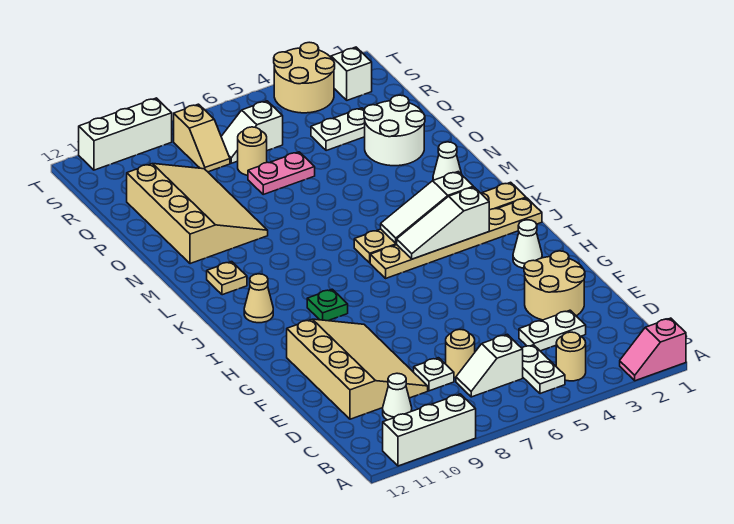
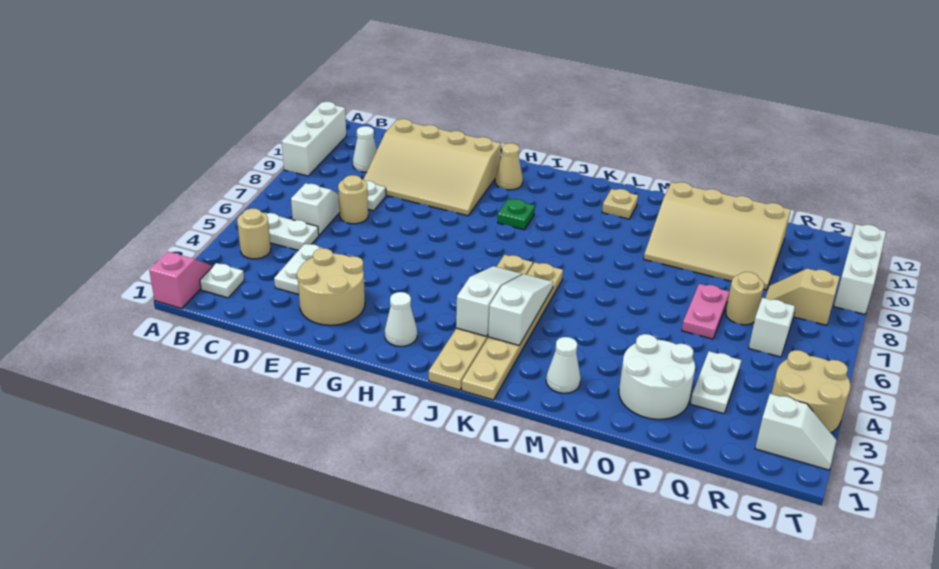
none -> white 1x1 plate [200,263,244,298]
tan 1x1 cone [244,274,273,323] -> tan 1x1 cone moved to [495,143,523,190]

